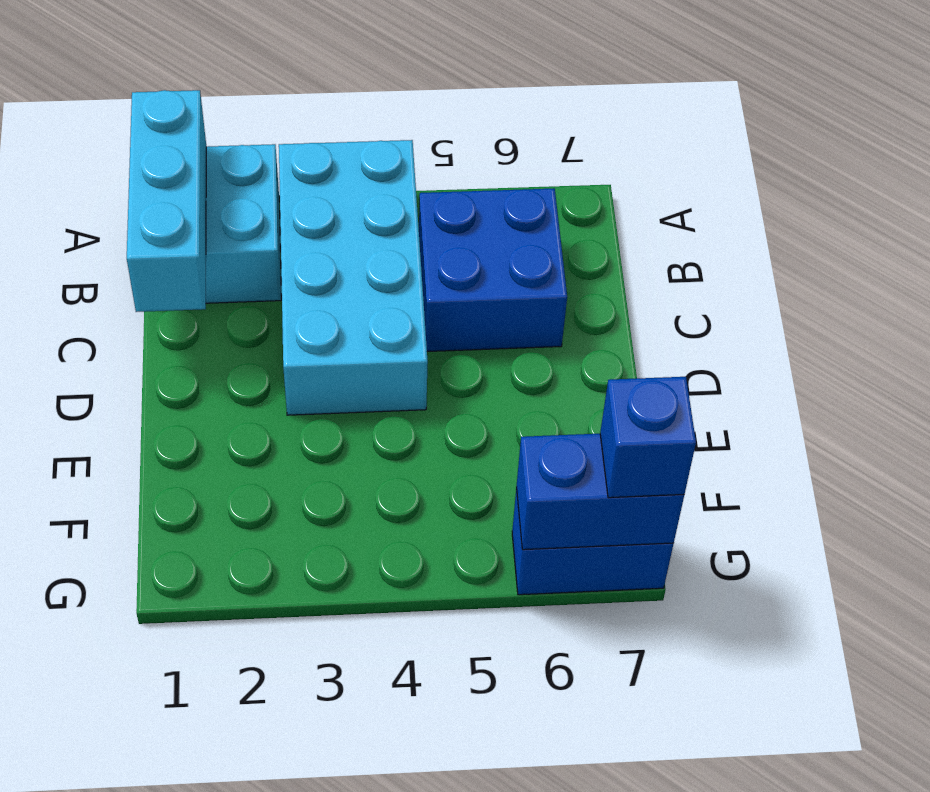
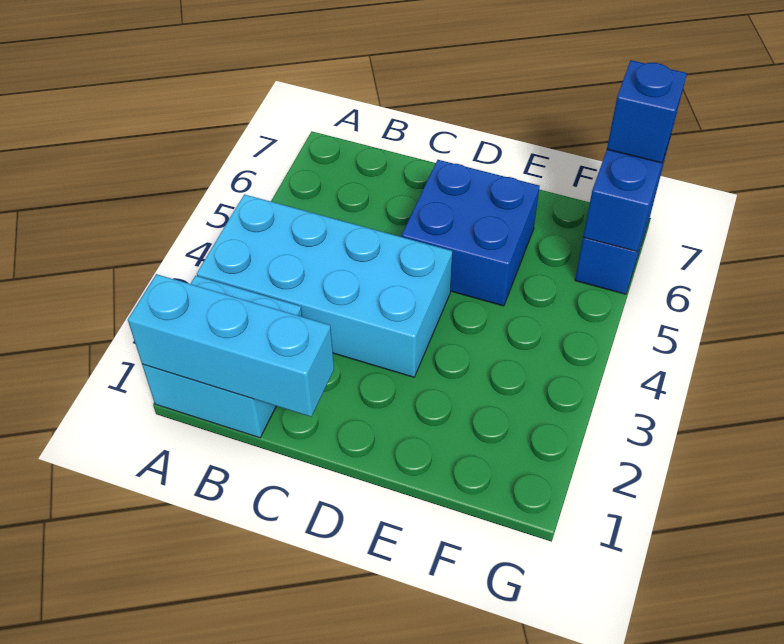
blue 2x2 brick [419,189,567,352] -> blue 2x2 brick moved to [402,160,540,306]

